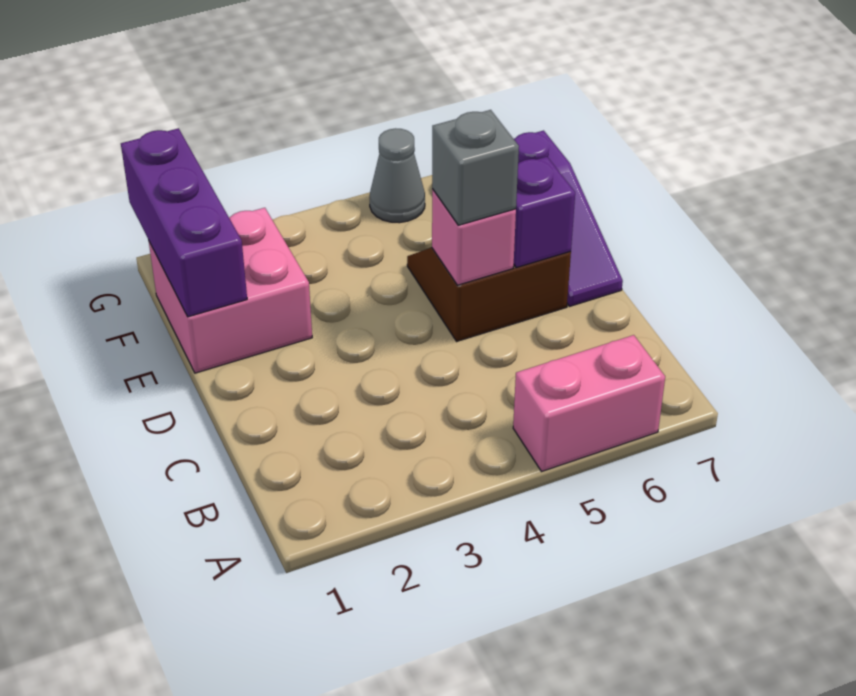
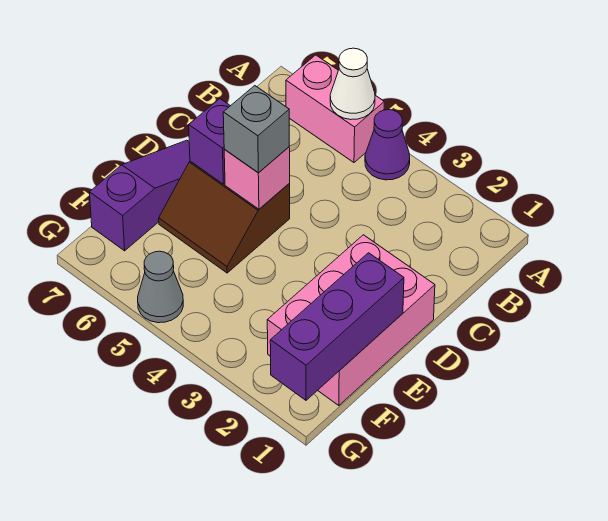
none -> purple 1x1 cone [365,110,410,180]
none -> white 1x1 cone [330,48,375,120]
pink 2x2 brick [149,208,312,373] -> pink 2x3 brick [267,235,435,406]

